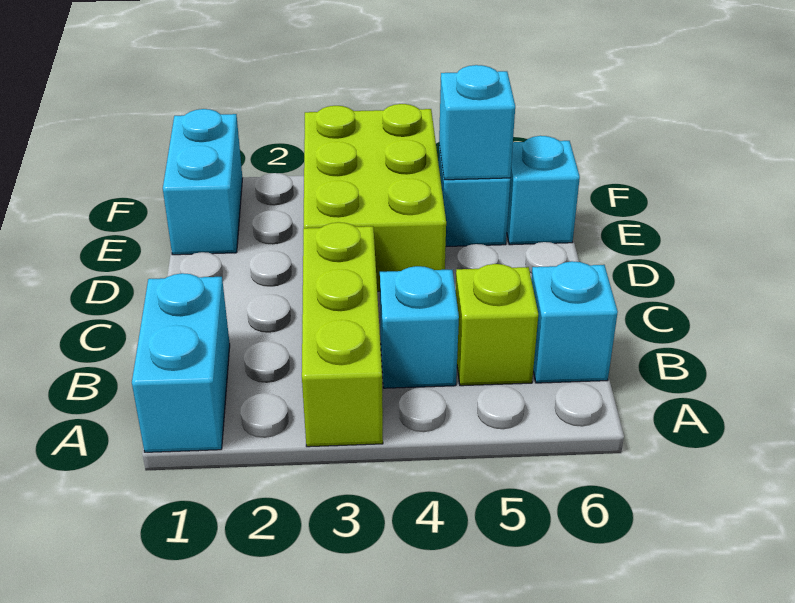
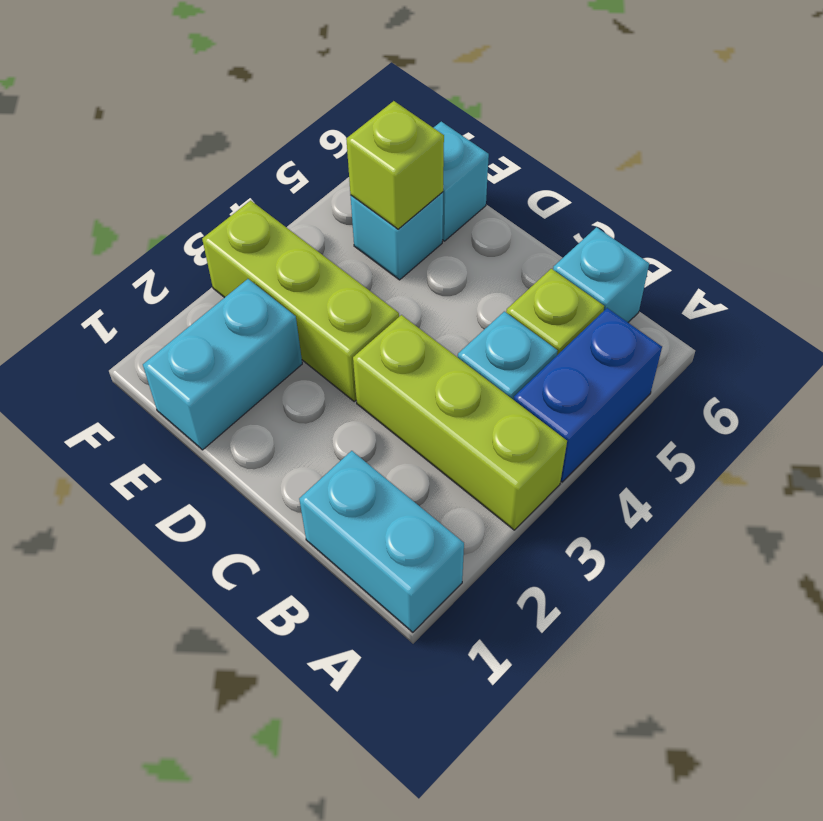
none -> blue 1x2 brick [514,308,662,482]
lime 2x3 brick [304,104,446,291] -> lime 1x3 brick [202,200,399,401]
cyan 1x2 brick [163,109,242,255] -> cyan 1x2 brick turned to [143,279,302,450]
cyan 1x1 brick [439,65,515,180] -> lime 1x1 brick [346,101,444,229]

